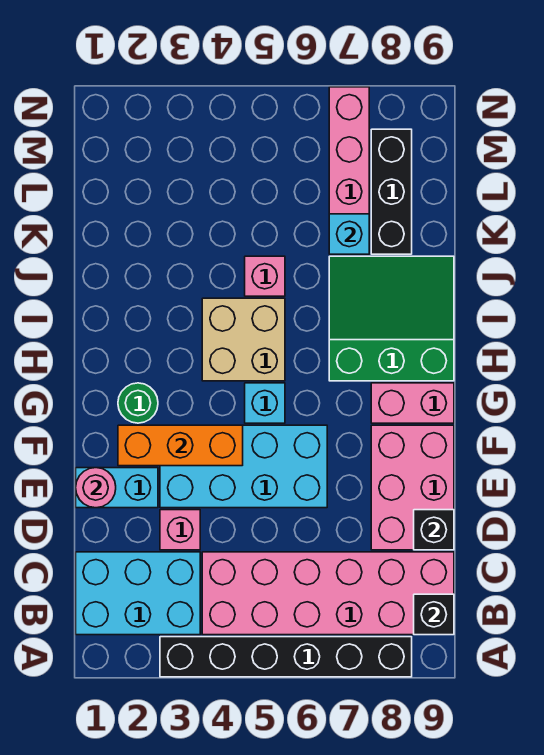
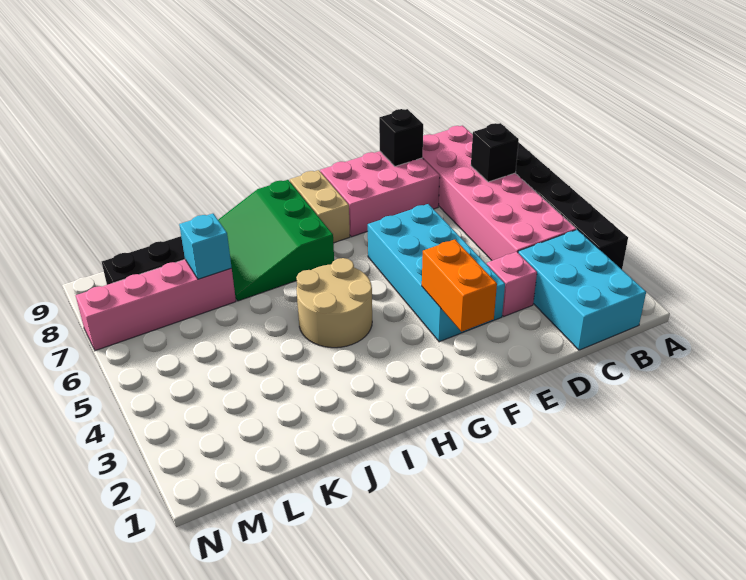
black 1x1 brick [414,594,454,635] -> black 1x1 brick moved to [471,123,519,182]
cyan 1x2 brick [76,468,158,508] -> none
pink 1x1 round brick [76,468,116,508] -> none
orange 1x3 brick [118,425,243,466] -> orange 1x2 brick [422,239,497,332]
green 1x1 round brick [118,383,158,423] -> none
cyan 1x1 brick [245,383,285,423] -> none
pink 1x2 brick [371,383,454,423] -> tan 1x2 brick [290,170,350,243]
tan 2x2 brick [202,298,285,381] -> tan 2x2 round brick [296,258,372,348]
pink 1x1 brick [245,256,285,296] -> none

